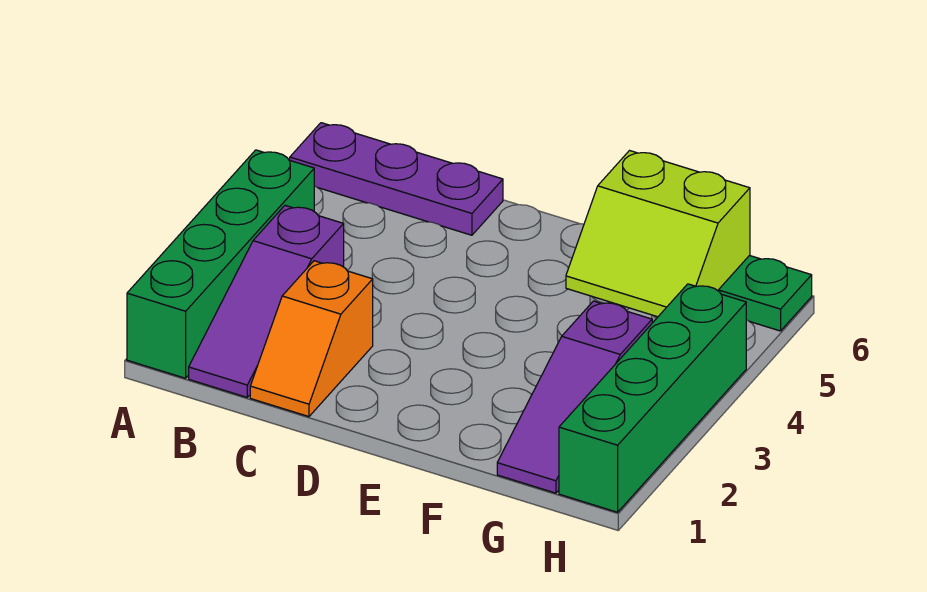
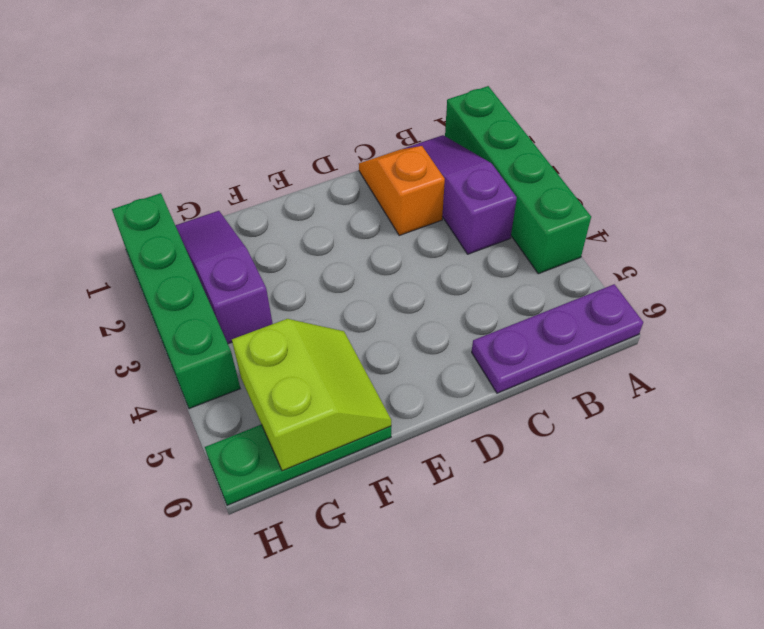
lime 2x2 slope [566,151,750,317] -> lime 2x2 slope turned to [232,319,391,471]

